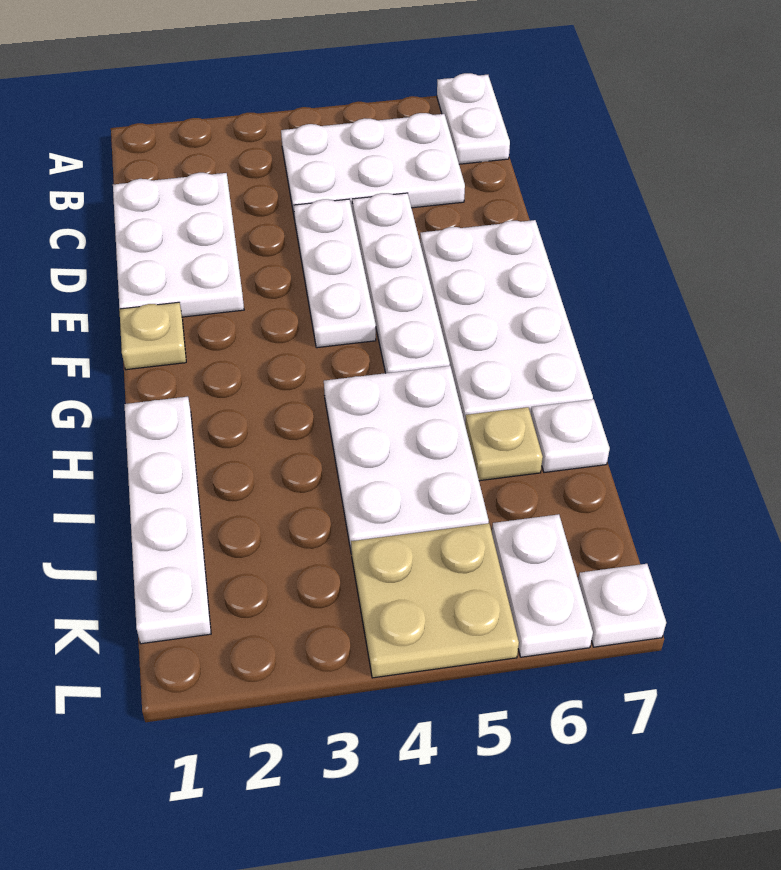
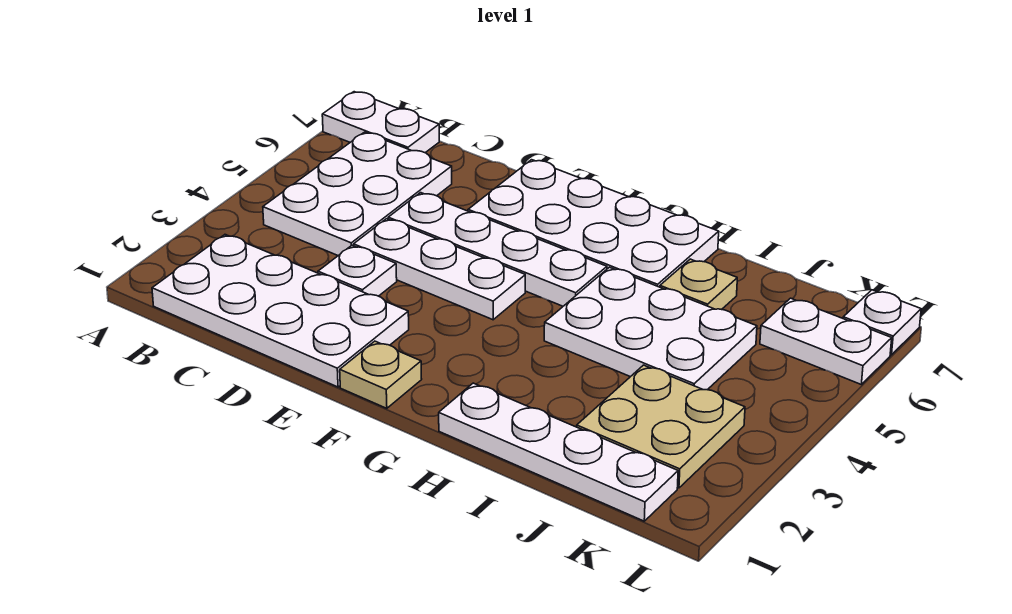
white 2x3 plate [113,173,244,317] -> white 2x4 plate [152,235,409,387]
white 1x1 plate [531,399,610,472] -> white 1x1 plate moved to [318,245,397,296]
tan 2x2 plate [351,523,519,678] -> tan 2x2 plate moved to [577,365,745,488]

